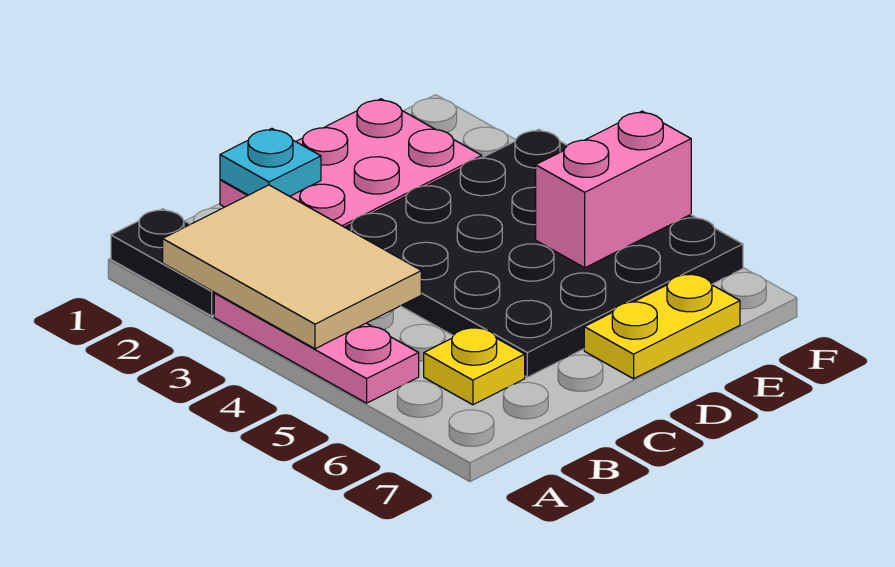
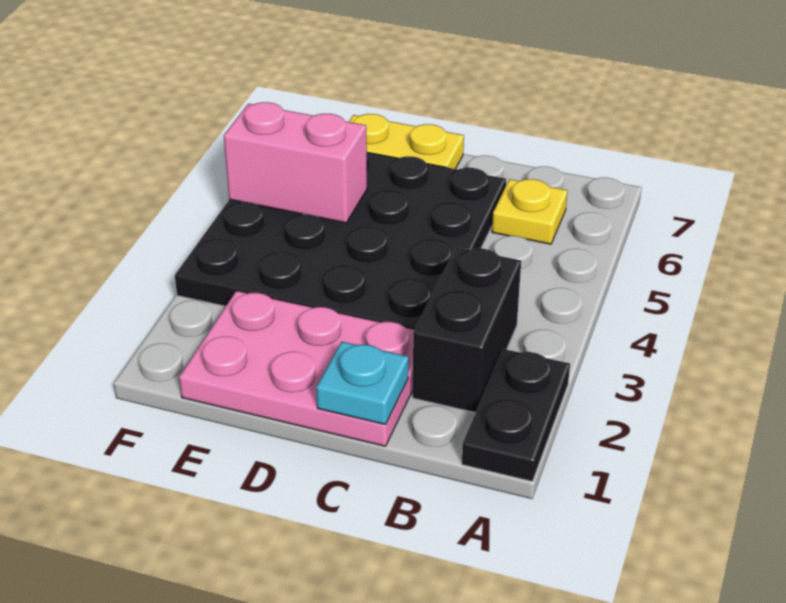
tan 2x3 tile [163,185,421,349] -> none
pink 1x3 plate [214,293,419,403] -> none
none -> black 1x2 brick [413,247,521,413]

